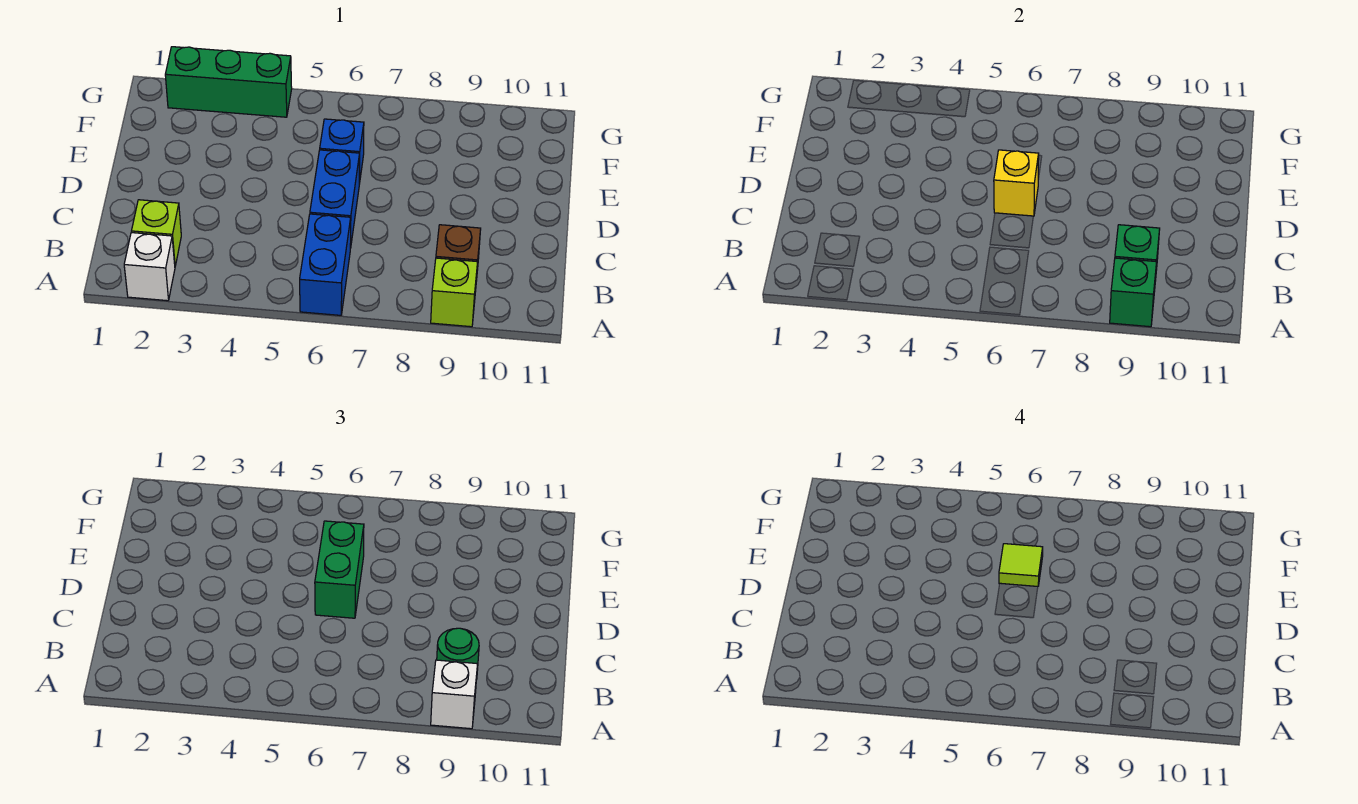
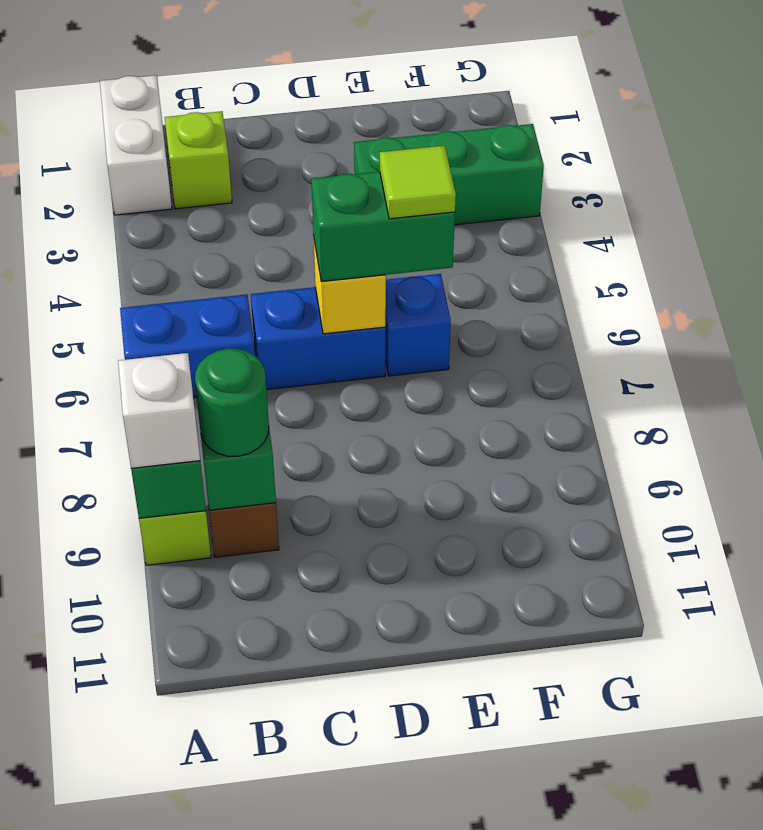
white 1x1 brick [124,233,175,301] -> white 1x2 brick [100,75,172,215]
green 1x3 brick [165,47,292,117] -> green 1x3 brick turned to [354,124,544,225]

